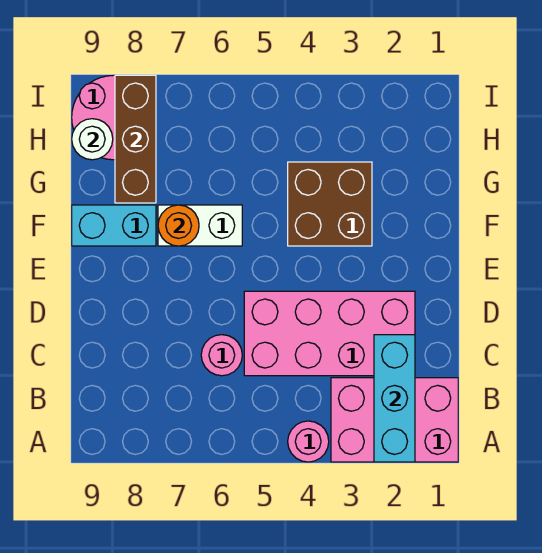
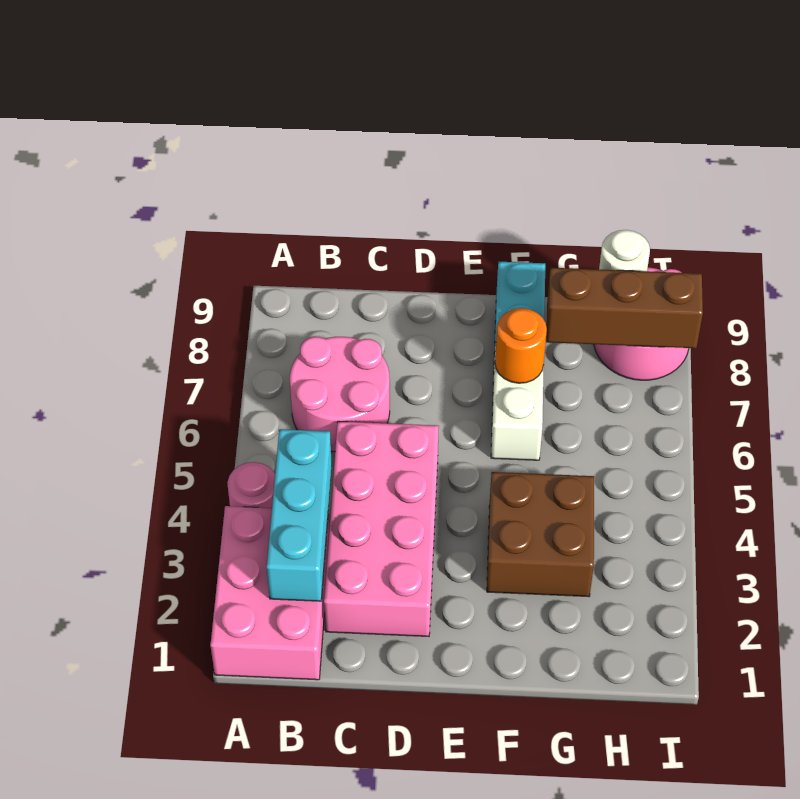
cyan 1x3 brick [374,335,415,462] -> cyan 1x3 brick turned to [267,429,332,601]
pink 1x1 round brick [201,335,242,376] -> pink 2x2 round brick [290,337,390,452]

